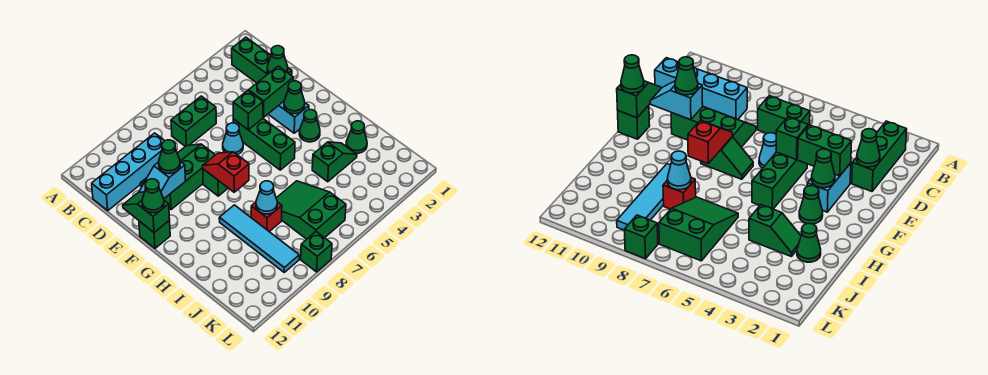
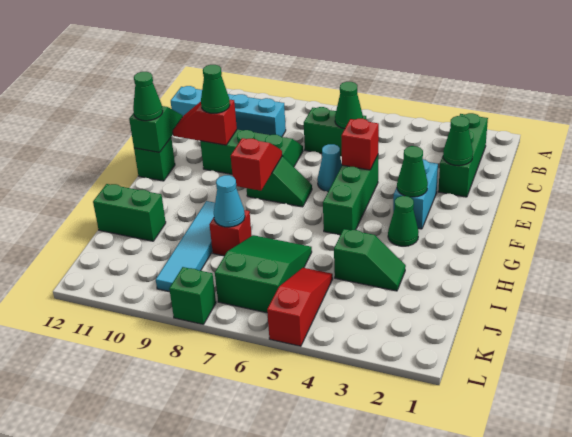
green 1x2 brick [249,66,293,117] -> green 1x2 brick moved to [93,184,166,241]
green 1x1 brick [233,91,263,130] -> red 1x1 brick [341,119,379,170]
cyan 1x2 slope [139,162,185,199] -> red 1x2 slope [173,100,237,145]
green 1x1 cone [346,121,367,153] -> green 1x1 cone moved to [335,82,363,129]
none -> red 1x3 slope [267,268,333,346]

